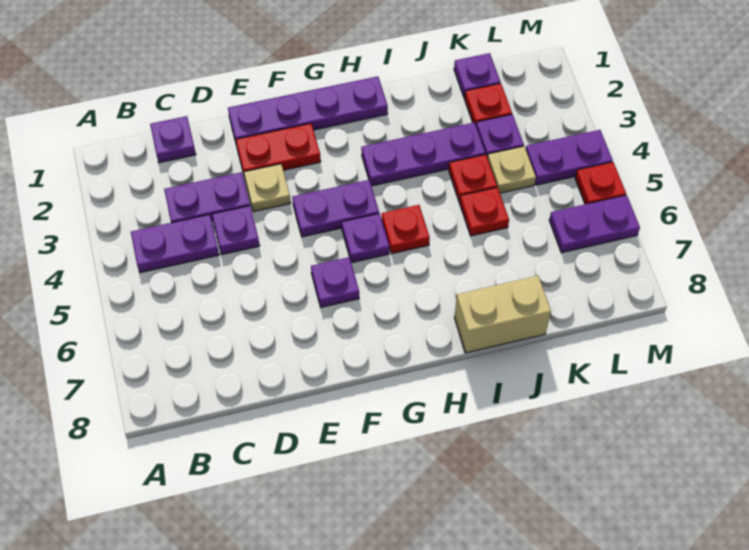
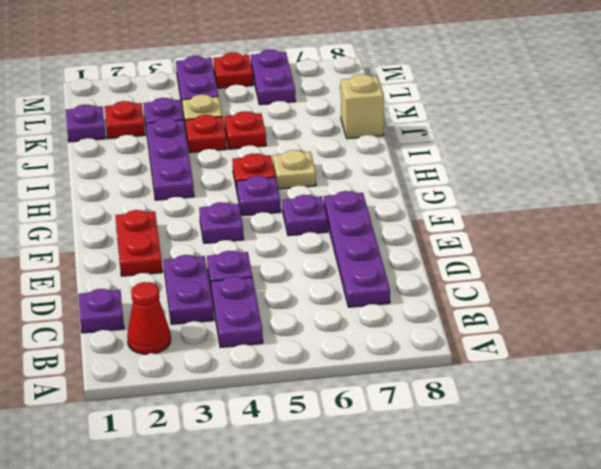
none -> red 1x1 cone [127,282,171,354]
purple 1x4 plate [228,76,388,142] -> purple 1x4 plate moved to [324,191,390,307]
tan 1x1 plate [244,164,291,212] -> tan 1x1 plate moved to [273,150,316,189]
purple 1x2 plate [292,180,379,237] -> purple 1x1 plate [199,202,244,243]
tan 1x2 brick [454,276,551,353] -> tan 1x1 brick [341,74,384,139]

